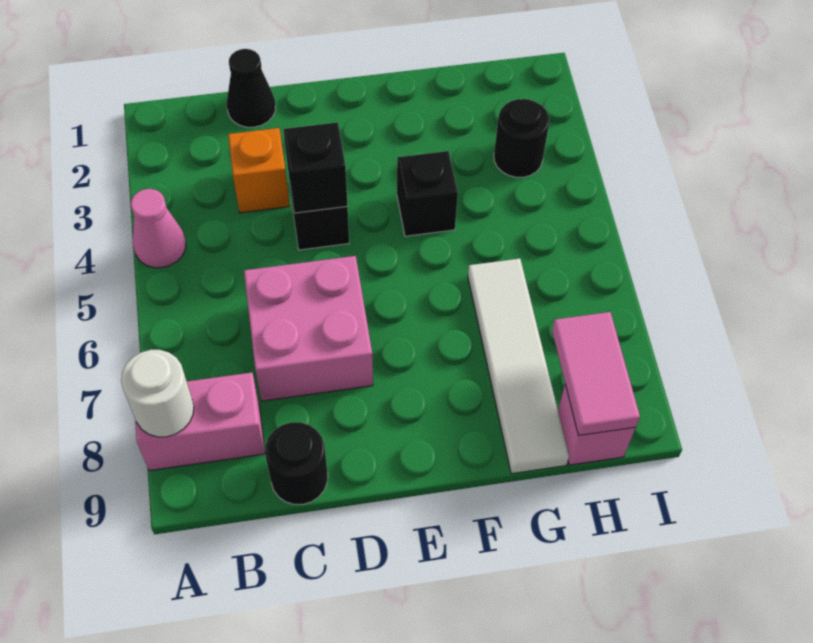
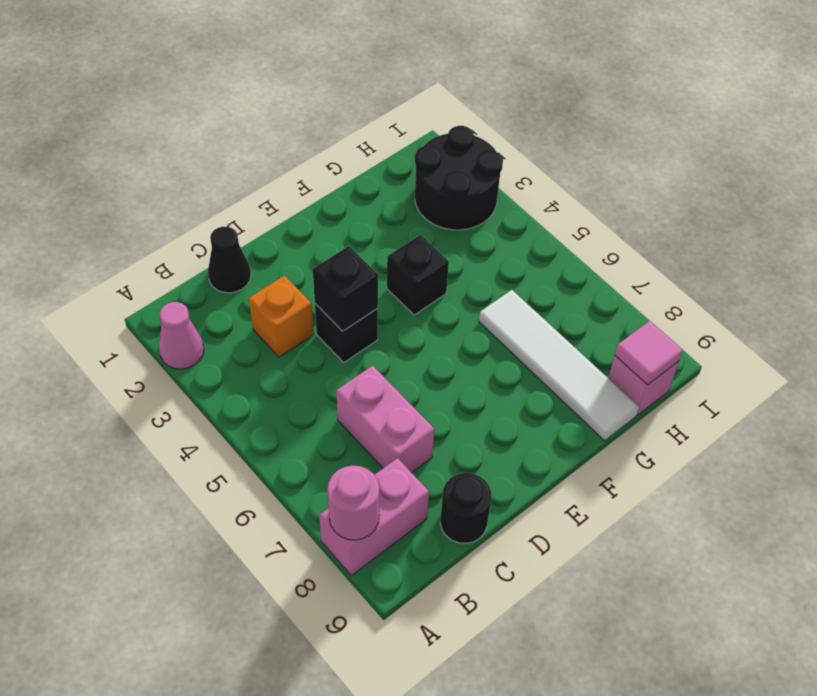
pink 1x1 cone [131,189,186,268] -> pink 1x1 cone moved to [159,302,204,369]
white 1x1 round brick [121,350,194,437] -> pink 1x1 round brick [328,465,379,540]
pink 2x2 brick [244,256,373,401] -> pink 1x2 brick [336,366,434,473]
black 1x1 round brick [494,99,549,177] -> black 2x2 round brick [415,126,503,230]
pink 1x2 tile [552,312,640,436] -> pink 1x1 tile [615,321,683,385]

